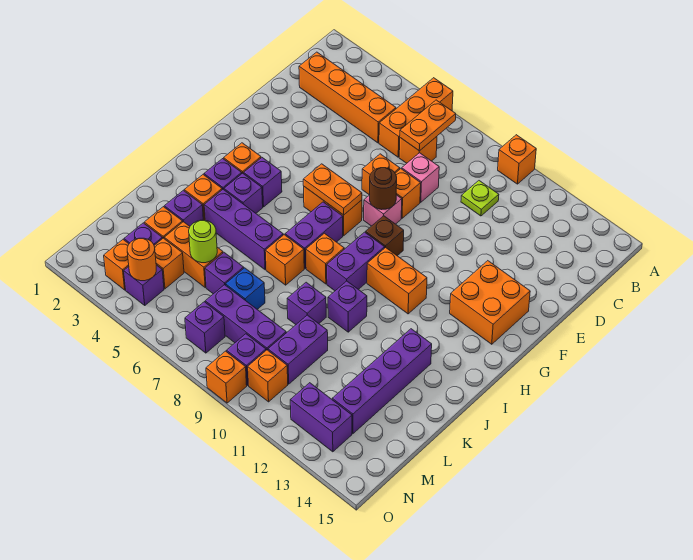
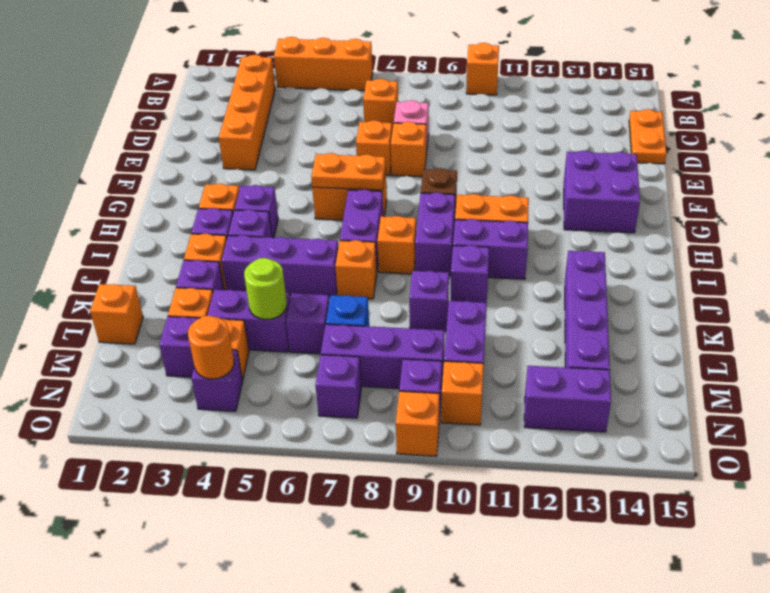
orange 1x3 brick [379,78,453,157] -> orange 1x3 brick turned to [274,37,373,91]
orange 1x2 plate [400,100,456,151] -> orange 1x2 plate moved to [629,109,667,164]
orange 1x4 brick [299,52,396,143] -> orange 1x4 brick turned to [219,55,275,170]
lime 1x1 plate [461,181,499,216] -> none
pink 1x1 brick [364,195,402,226] -> none
brown 1x1 round brick [370,168,397,210] -> none
orange 2x2 brick [450,261,530,344] -> purple 2x2 brick [564,151,640,233]
none -> purple 1x2 brick [453,219,528,279]
orange 1x2 brick [164,222,223,287] -> purple 1x2 brick [207,290,290,352]
orange 1x1 brick [104,240,129,290] -> orange 1x1 brick moved to [90,284,143,344]

